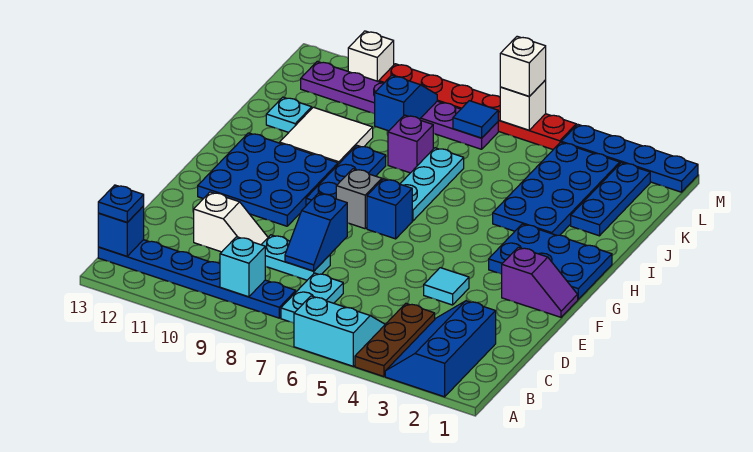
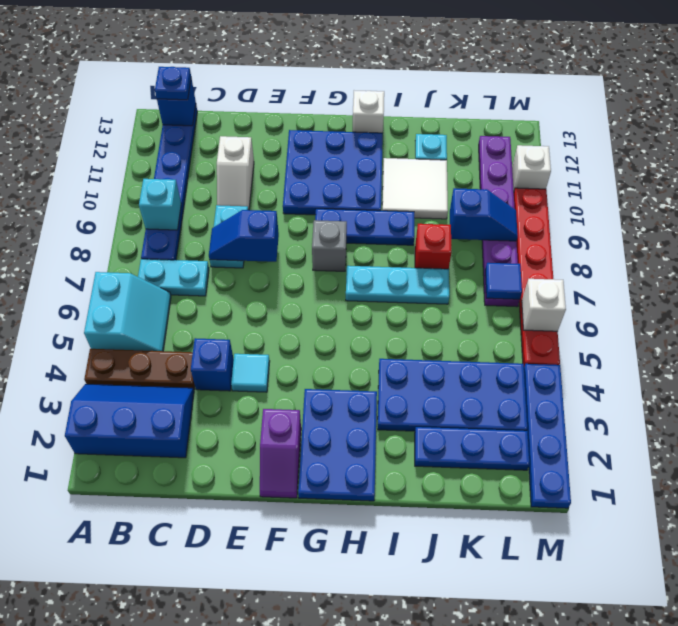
blue 1x1 brick [367,179,412,239] -> blue 1x1 brick moved to [191,338,234,391]
purple 1x1 brick [388,115,433,173] -> red 1x1 brick [415,224,452,269]
white 1x1 brick [500,36,546,96] -> white 1x1 brick moved to [353,91,384,133]

